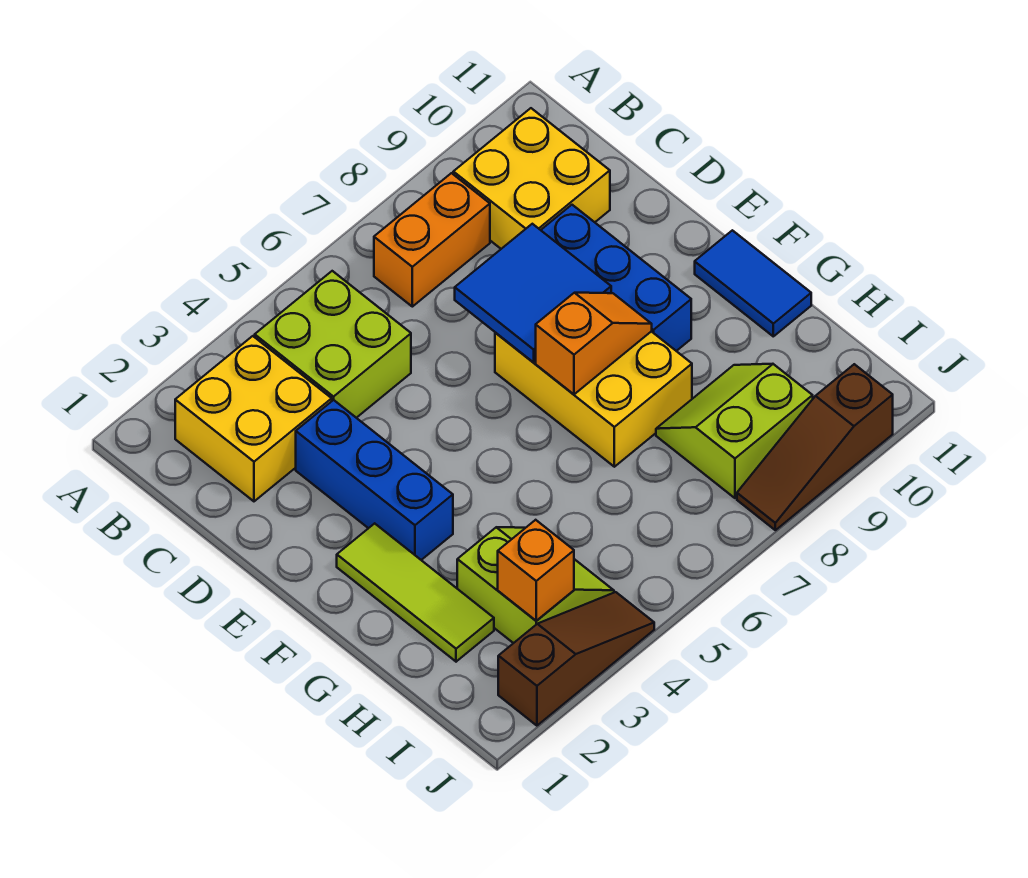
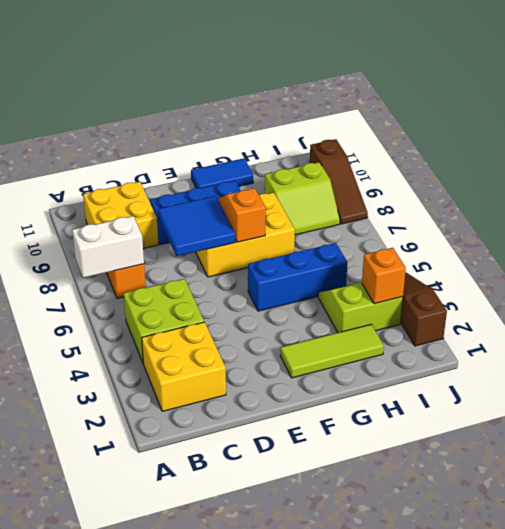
none -> white 1x2 brick [72,216,144,278]
blue 1x3 brick [296,400,453,560] -> blue 1x3 brick moved to [248,243,347,311]
lime 2x2 slope [656,364,813,498] -> lime 2x2 slope turned to [265,162,340,235]

